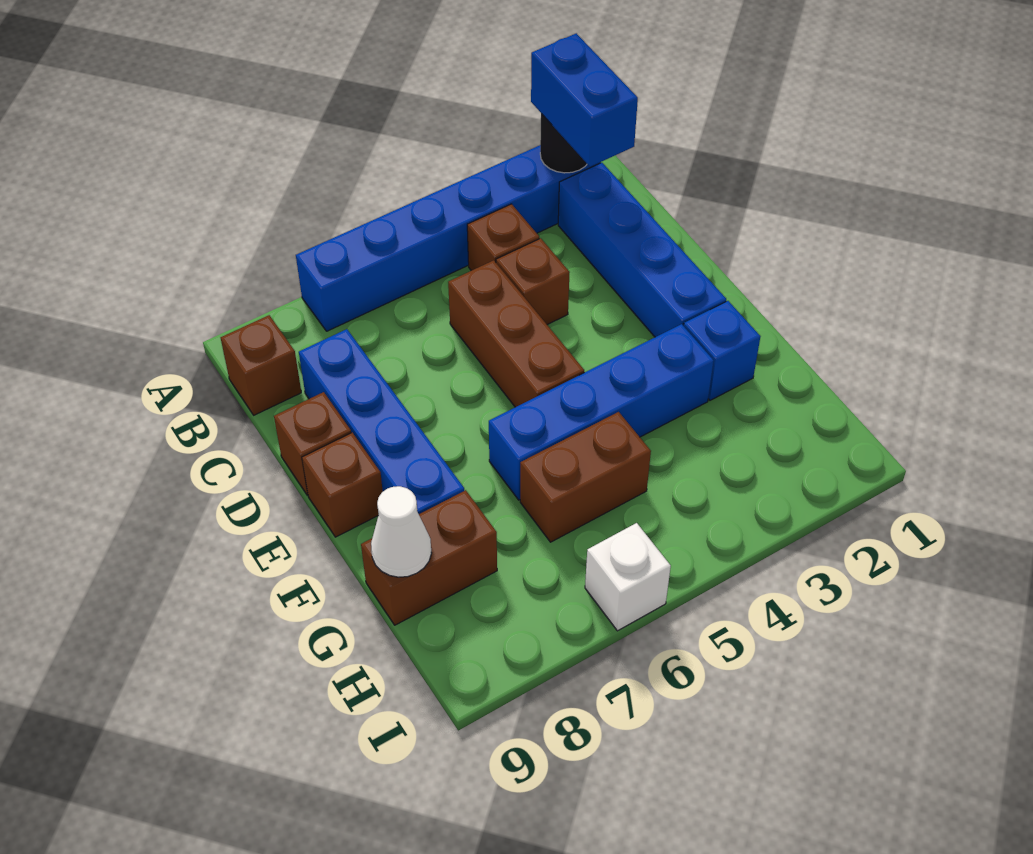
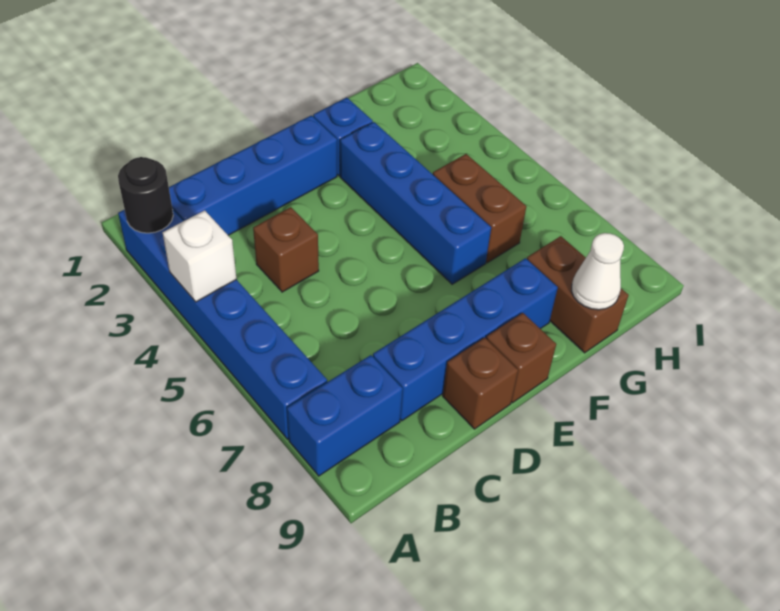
blue 1x2 brick [531,33,638,167] -> blue 1x2 brick moved to [287,355,403,476]
brown 1x1 brick [467,204,539,271] -> none
brown 1x1 brick [221,315,301,415] -> none
brown 1x3 brick [448,260,584,407] -> none
white 1x1 brick [585,523,671,631] -> white 1x1 brick moved to [163,210,236,302]

